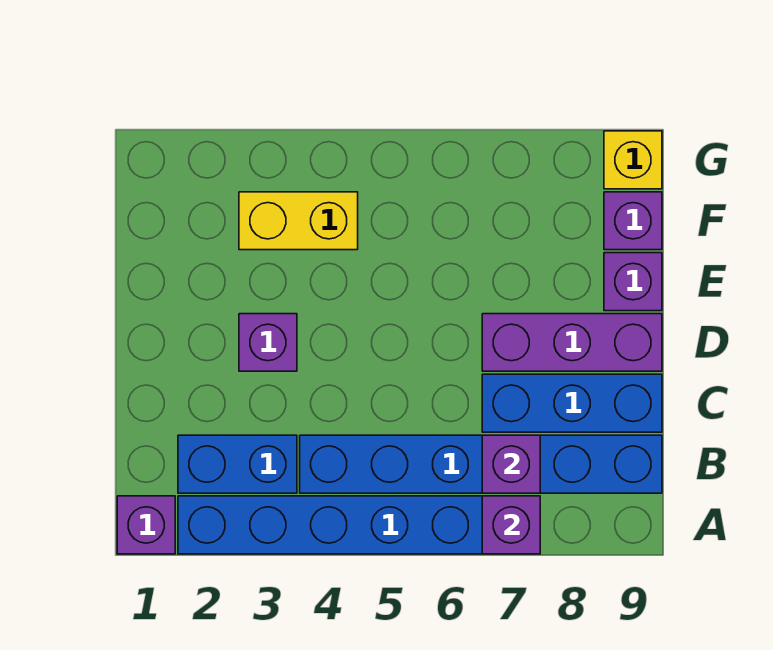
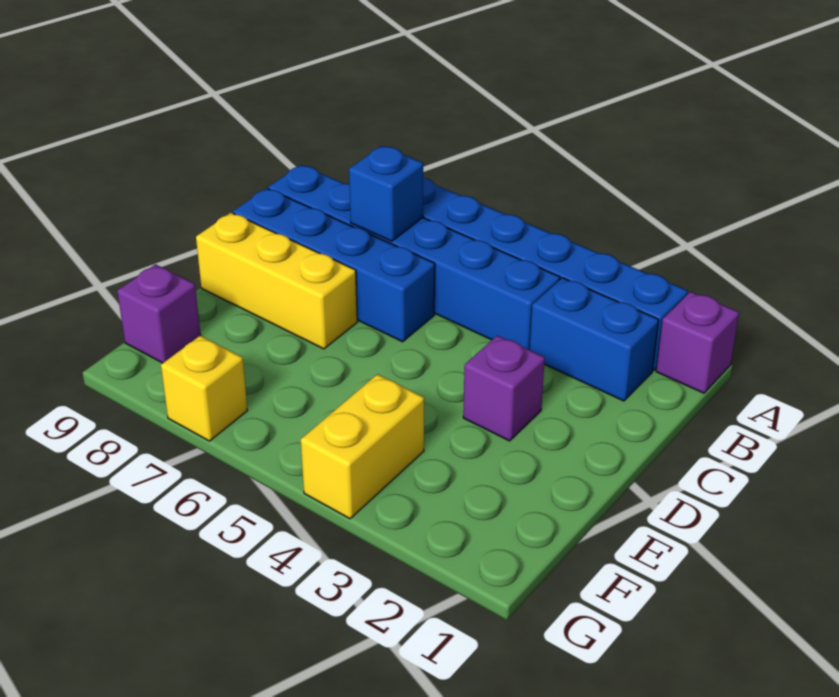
purple 1x1 brick [482,496,540,554] -> none
purple 1x1 brick [482,435,540,493] -> blue 1x1 brick [349,146,423,241]
blue 1x3 brick [482,374,662,432] -> blue 1x4 brick [233,188,435,342]
purple 1x3 brick [482,314,662,371] -> yellow 1x3 brick [196,213,357,349]
purple 1x1 brick [604,253,662,311] -> none
yellow 1x2 brick [239,192,358,250] -> yellow 1x2 brick turned to [301,374,424,519]
yellow 1x1 brick [604,131,662,189] -> yellow 1x1 brick moved to [161,335,247,441]

